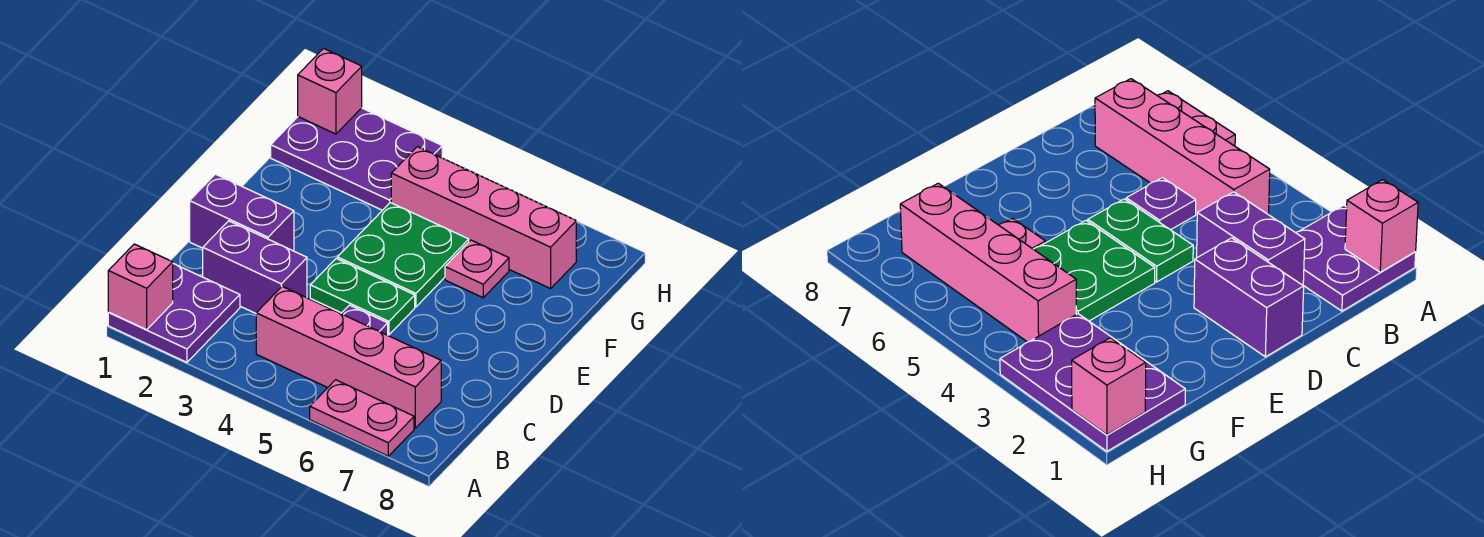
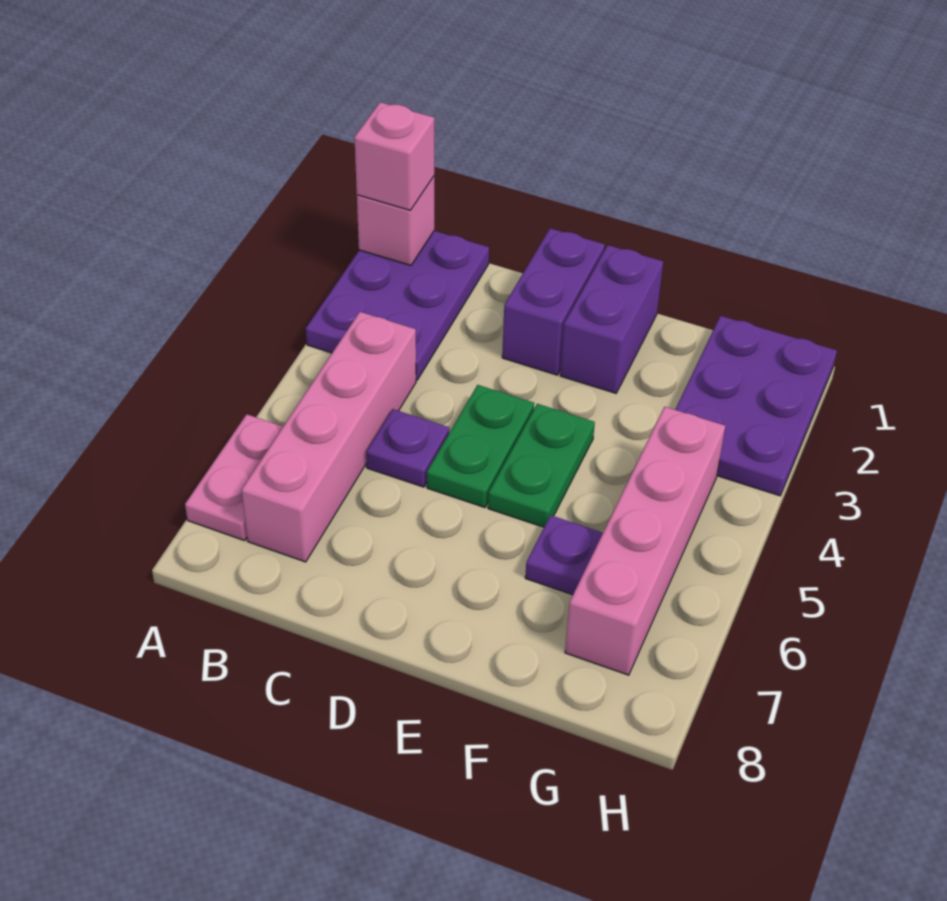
purple 2x2 plate [108,264,240,362] -> purple 2x3 plate [306,231,489,380]
purple 1x2 brick [203,221,307,313] -> purple 1x2 brick moved to [560,245,663,393]
green 2x2 plate [337,203,469,307] -> green 1x2 plate [488,404,595,527]
pink 1x1 plate [445,240,509,298] -> purple 1x1 plate [525,515,603,595]
pink 1x1 brick [298,48,362,134] -> pink 1x1 brick moved to [354,102,434,210]

